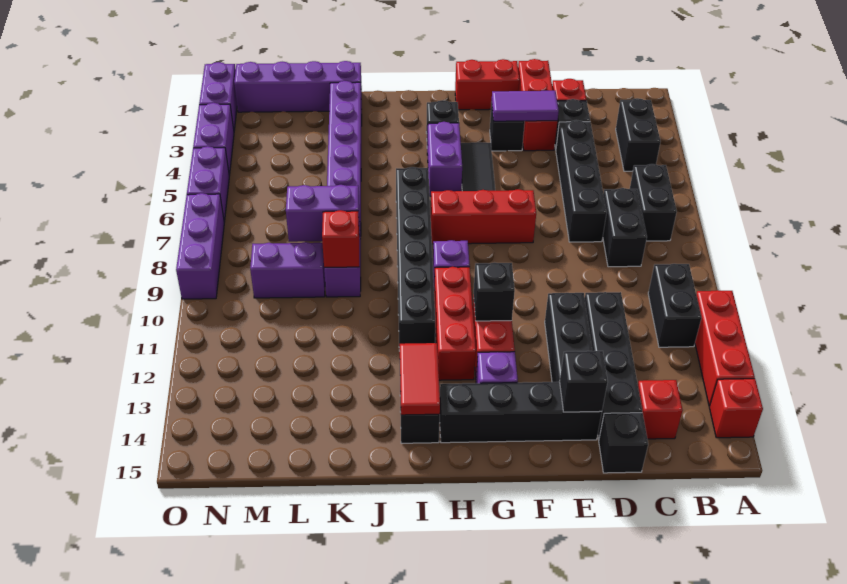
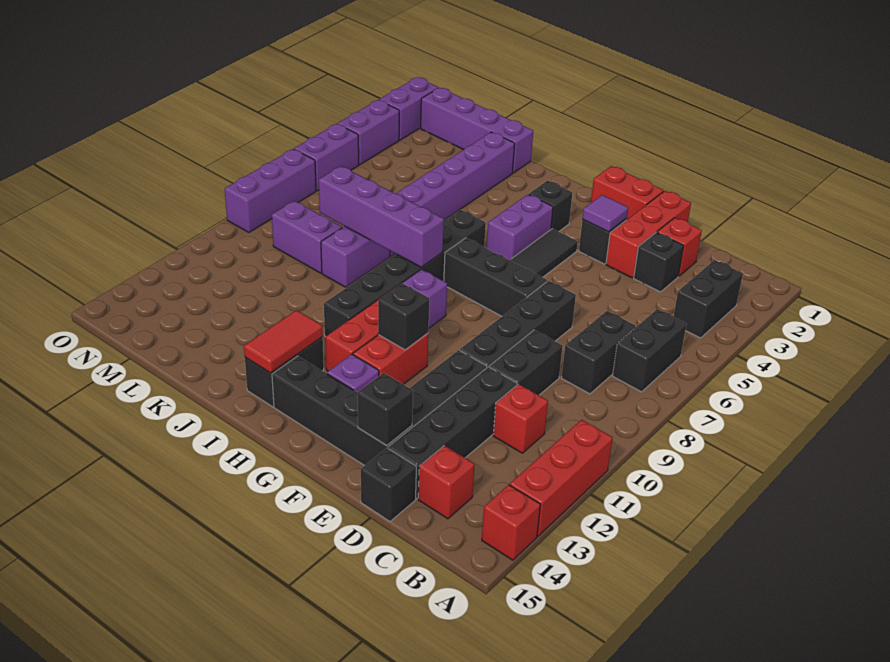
black 1x2 brick [648,264,701,347] -> black 1x2 brick moved to [489,330,563,395]
black 1x4 brick [556,120,607,242] -> black 1x4 brick moved to [460,281,576,367]
purple 1x2 tile [492,91,559,121] -> purple 1x1 tile [583,195,628,232]
red 1x3 brick [431,189,536,244] -> black 1x3 brick [444,238,547,316]
purple 1x2 brick [286,185,360,242] -> purple 1x4 brick [319,166,444,267]
red 1x1 brick [322,210,359,268] -> red 1x1 brick moved to [493,384,548,453]

